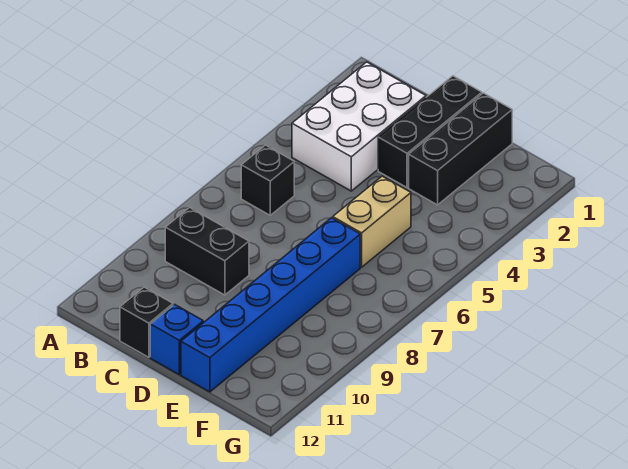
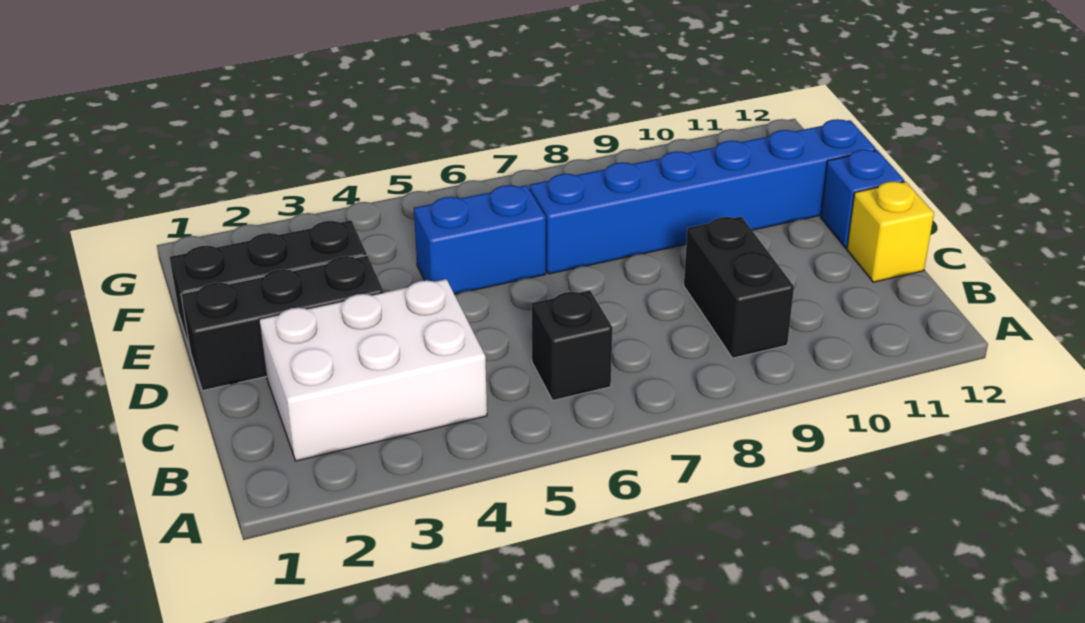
black 1x1 brick [120,287,173,357] -> yellow 1x1 brick [847,182,934,282]
tan 1x2 brick [333,176,411,267] -> blue 1x2 brick [414,185,546,294]

